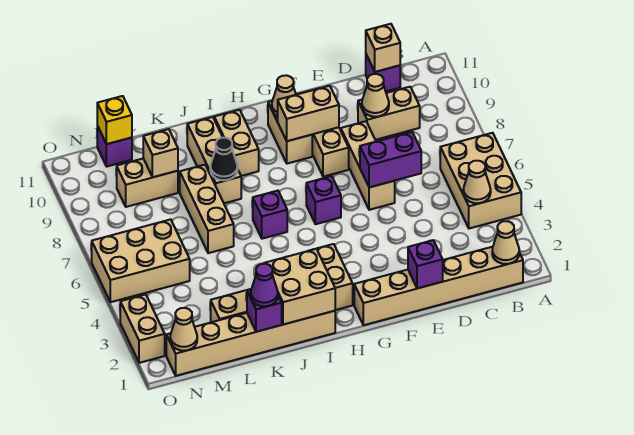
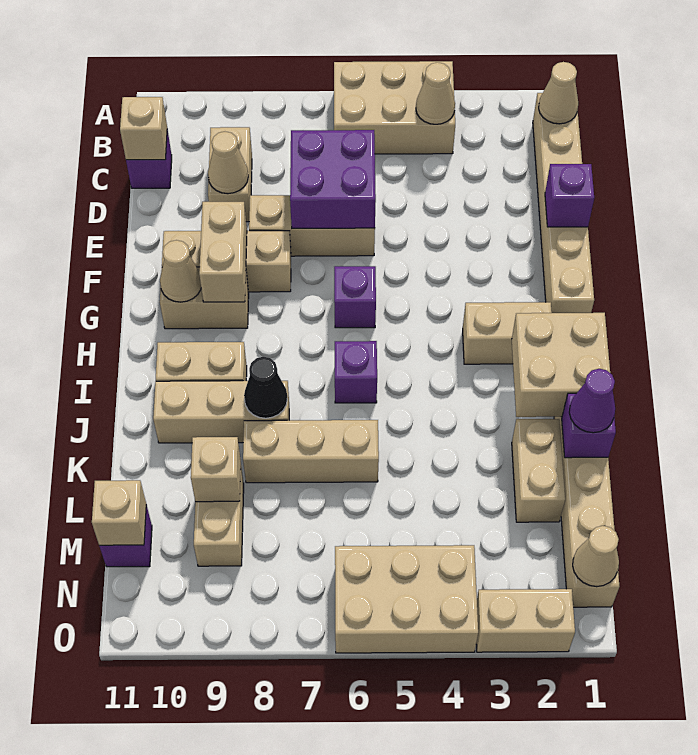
purple 1x2 brick [360,132,421,187] -> purple 2x2 brick [290,130,376,228]
tan 2x3 brick [92,219,190,302] -> tan 2x3 brick turned to [335,545,478,653]
yellow 1x1 brick [97,96,132,144] -> tan 1x1 brick [92,480,146,545]

